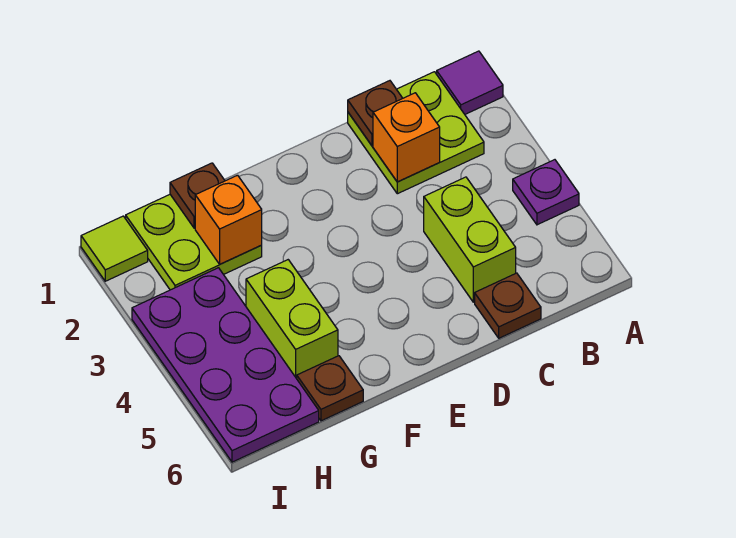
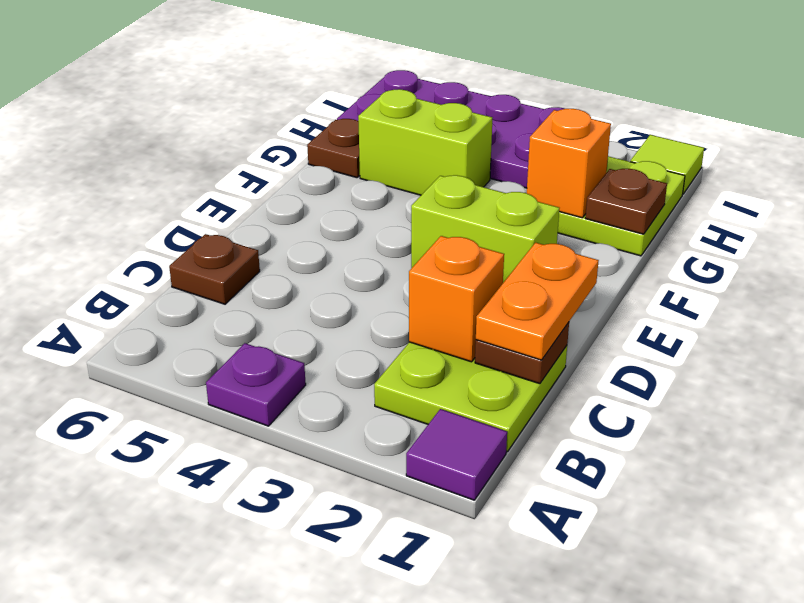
none -> orange 1x2 plate [476,243,599,360]
lime 1x2 brick [424,177,516,302] -> lime 1x2 brick moved to [411,175,559,282]

